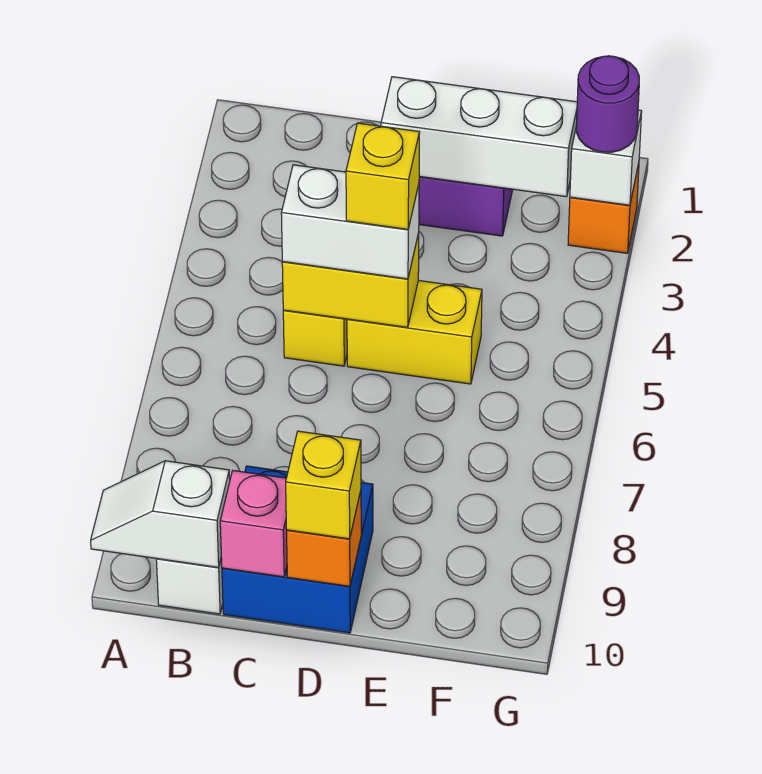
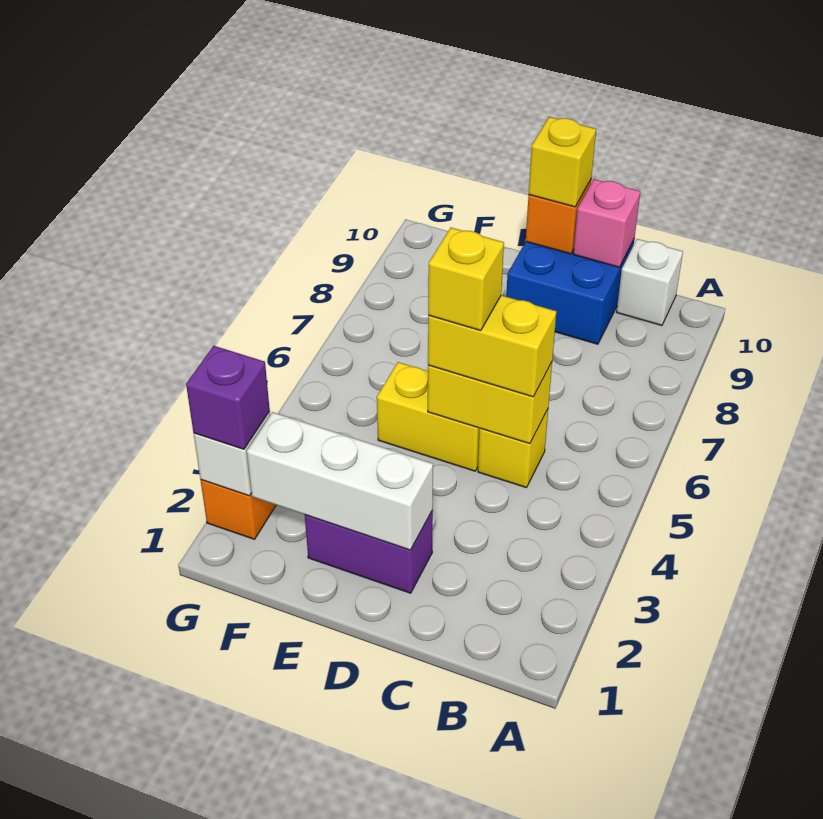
white 1x2 slope [91,461,230,567] -> none
white 1x2 brick [281,165,419,279] -> yellow 1x2 brick [428,295,556,397]
purple 1x1 round brick [576,56,639,152] -> purple 1x1 brick [186,346,270,449]

